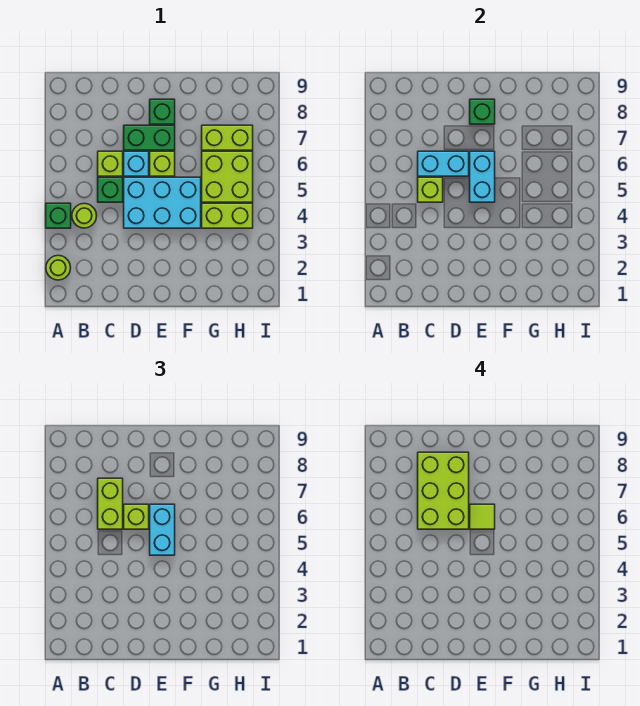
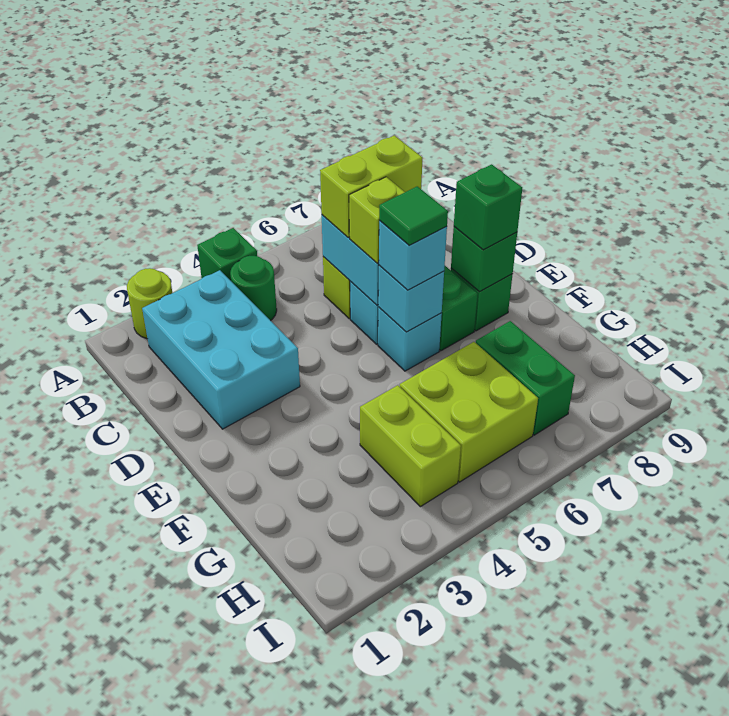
lime 1x1 round brick [72,203,97,228] -> green 1x1 round brick [230,256,277,321]
green 1x1 brick [98,177,123,202] -> green 1x1 brick moved to [454,164,522,250]
lime 1x1 brick [418,177,443,202] -> none
lime 2x3 brick [418,452,469,529] -> none
cyan 2x3 brick [124,177,201,228] -> cyan 2x3 brick moved to [142,270,300,429]
cyan 1x2 brick [470,151,495,202] -> cyan 1x1 brick [378,265,444,332]
cyan 1x2 brick [150,504,175,555] -> cyan 1x1 brick [379,221,447,290]
lime 1x1 brick [150,151,175,176] -> cyan 1x1 brick [378,307,442,371]
lime 1x1 tile [470,504,495,529] -> green 1x1 tile [379,186,448,245]
lime 1x2 brick [202,125,253,150] -> green 1x2 brick [476,321,575,435]

